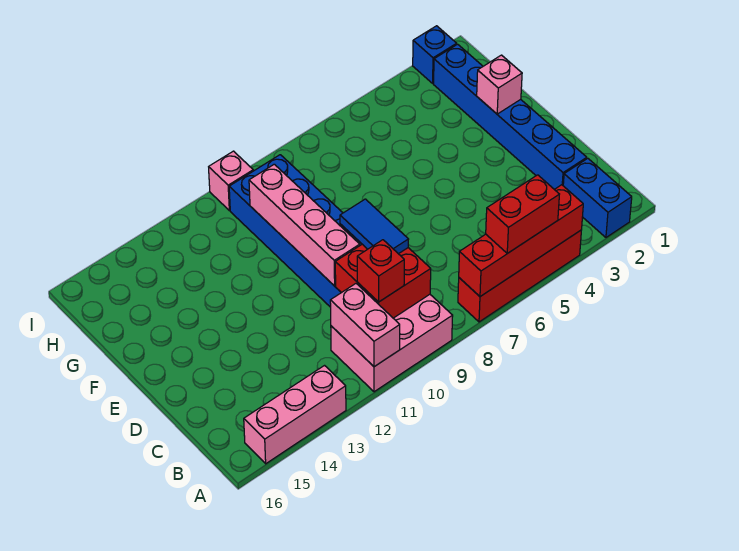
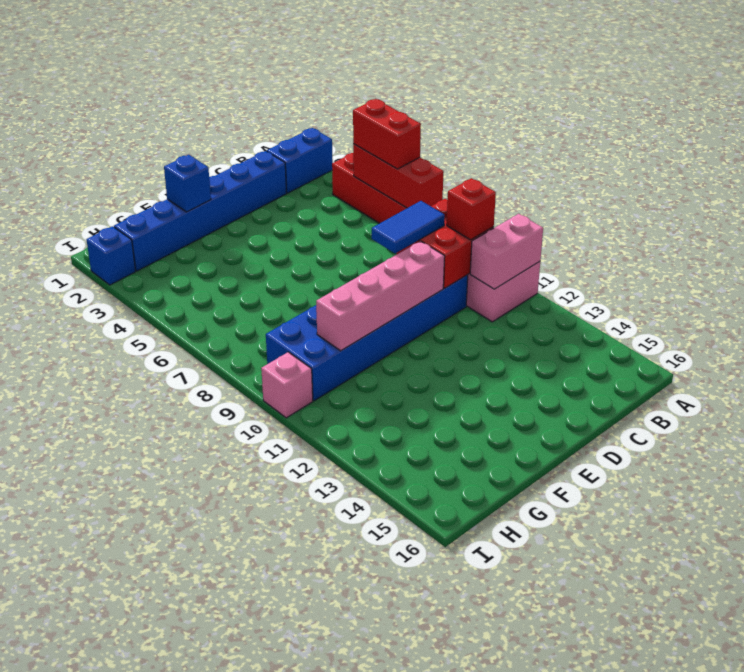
red 1x4 brick [459,185,583,297] -> red 1x3 brick [353,144,444,208]
pink 1x3 brick [244,366,346,464] -> none
pink 1x1 brick [477,55,522,114] -> blue 1x1 brick [164,155,211,212]

